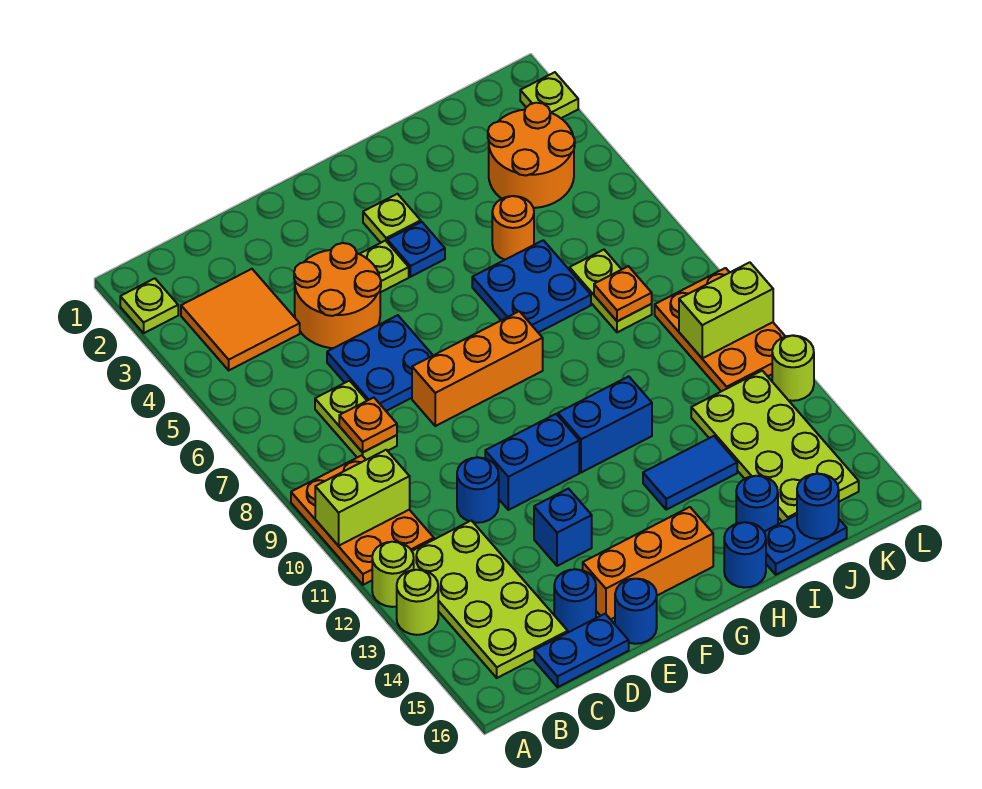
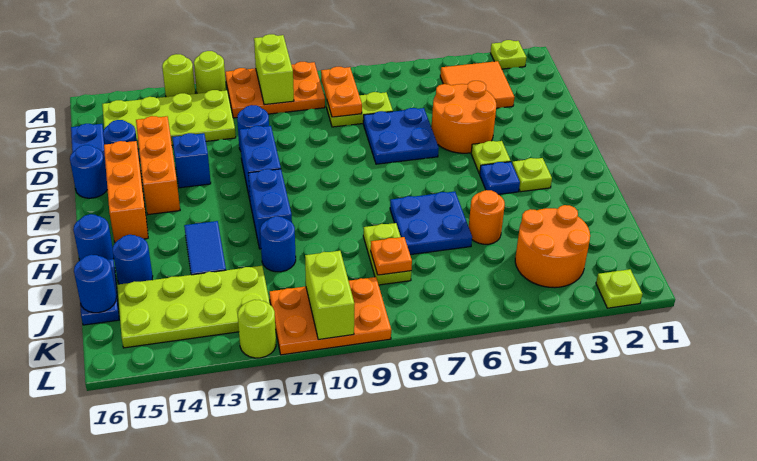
orange 1x1 plate [339,398,397,453] -> orange 1x2 plate [321,67,362,117]
orange 1x3 brick [412,311,543,426] -> orange 1x3 brick moved to [136,116,180,214]
none -> blue 1x1 round brick [260,216,296,272]
lime 1x2 plate [570,250,652,332] -> lime 1x2 plate turned to [363,223,411,285]

